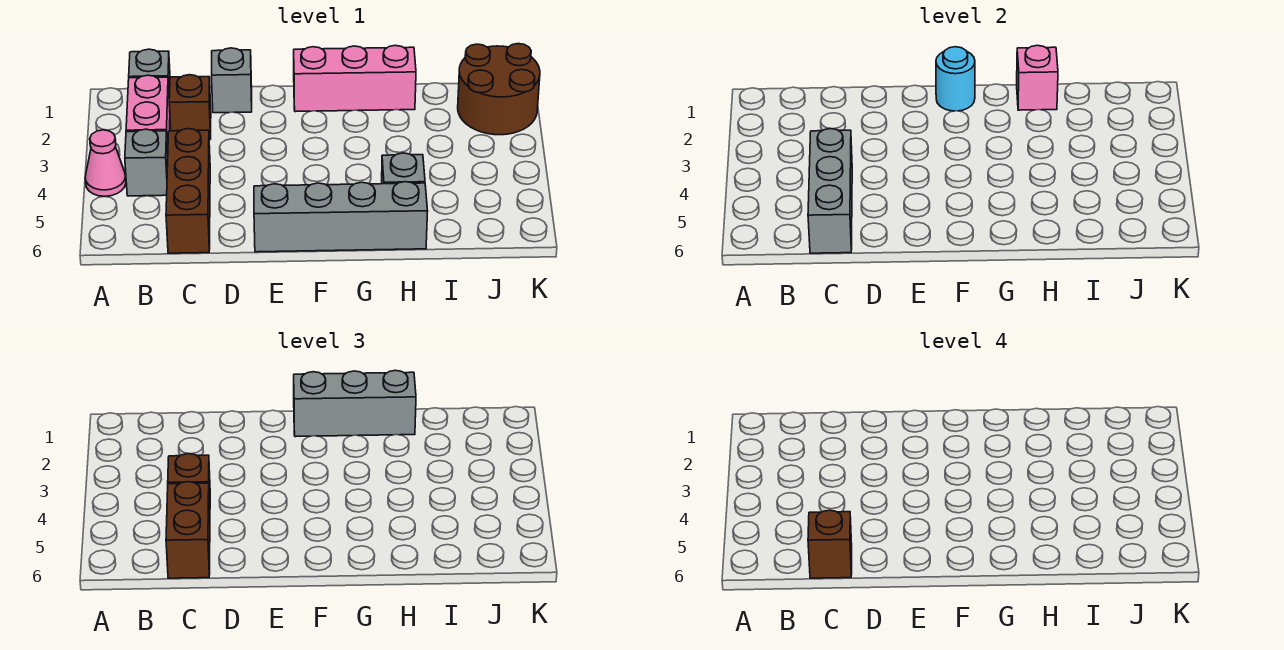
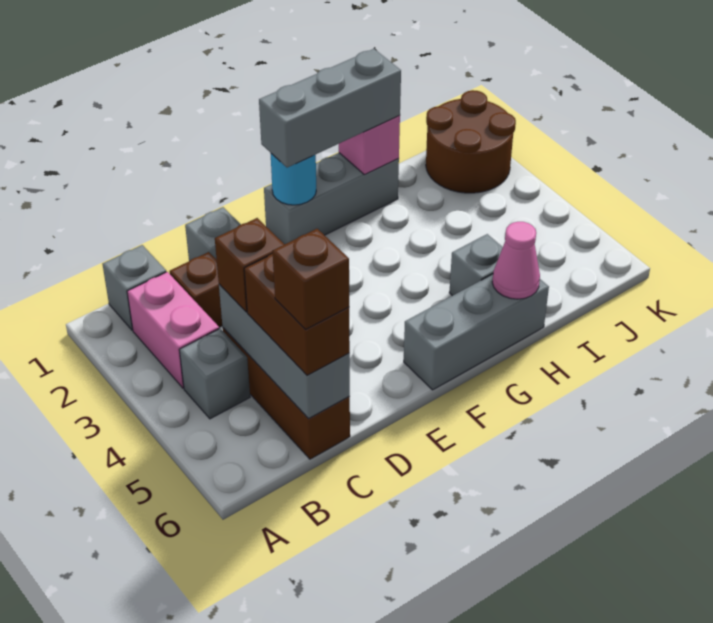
pink 1x1 cone [85,130,126,196] -> pink 1x1 cone moved to [492,222,540,299]
grey 1x4 brick [254,182,428,252] -> grey 1x3 brick [404,274,549,390]
pink 1x3 brick [294,45,416,112] -> grey 1x3 brick [264,153,399,244]

